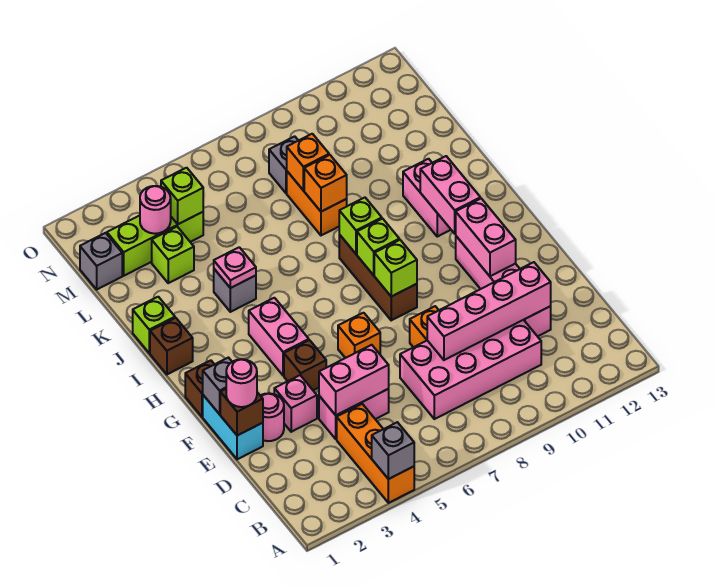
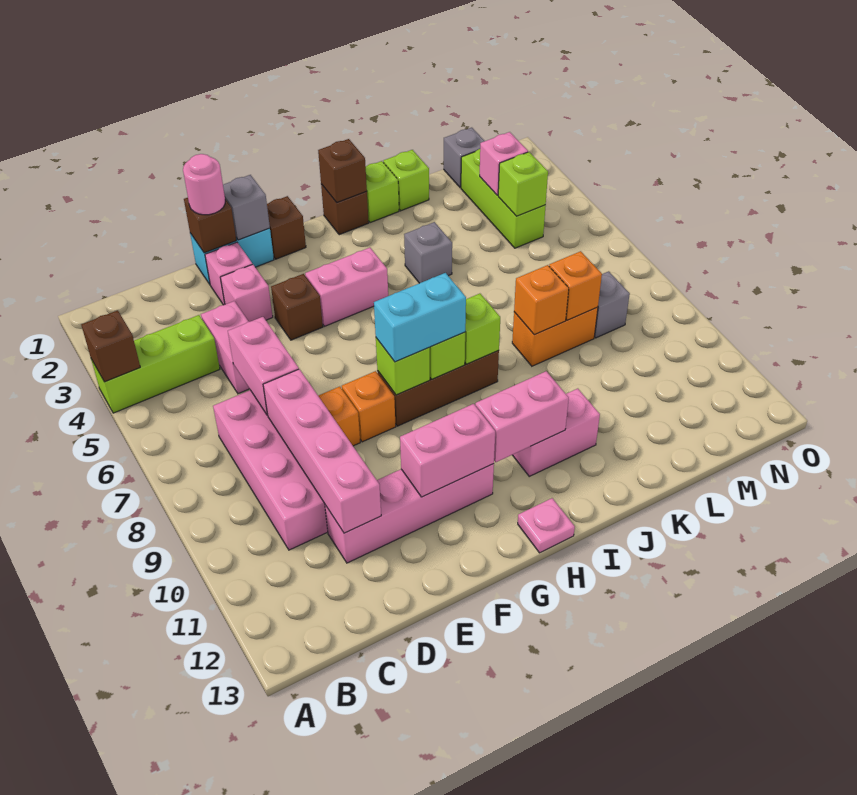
orange 1x3 brick [337,404,414,503] -> lime 1x3 brick [91,315,220,413]
grey 1x1 brick [372,422,414,479] -> brown 1x1 brick [81,310,140,382]
pink 1x2 brick [319,345,389,415] -> pink 1x2 brick moved to [228,317,299,415]
pink 1x1 round brick [260,393,284,441] -> pink 1x1 brick [205,242,252,305]
orange 1x1 brick [338,313,380,358] -> orange 1x1 brick moved to [342,371,396,442]
none -> cyan 1x2 brick [374,273,466,362]
none -> brown 1x1 brick [318,139,367,202]
pink 1x1 plate [214,247,256,288] -> pink 1x1 plate moved to [518,498,575,553]
lime 1x1 brick [152,227,194,283] -> lime 1x1 brick moved to [383,150,429,211]
pink 1x1 round brick [140,186,171,234] -> pink 1x1 brick [480,132,528,195]

